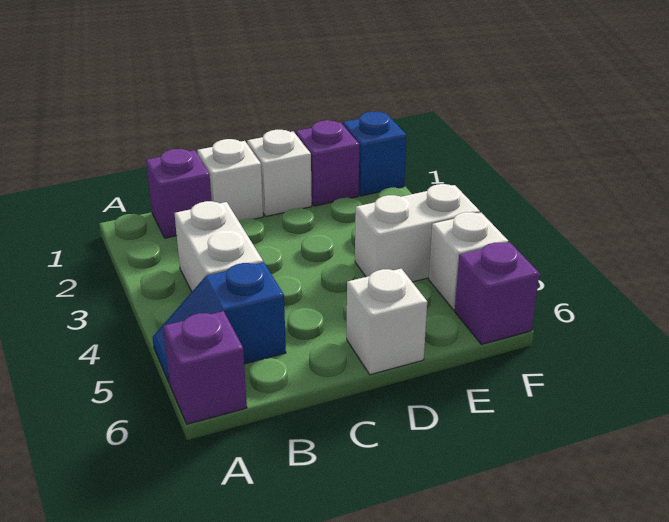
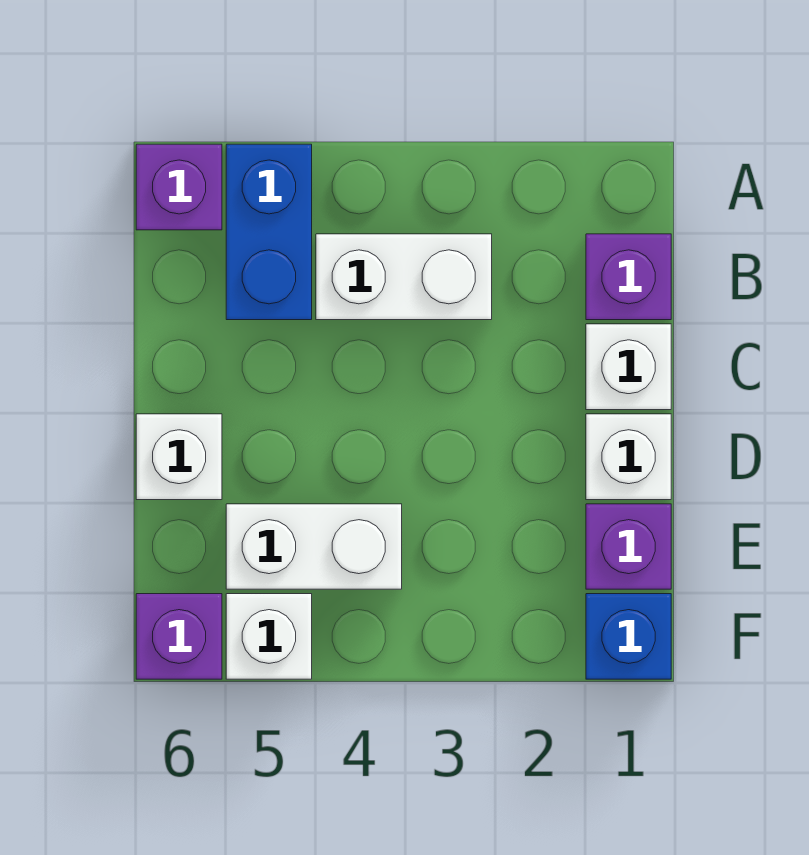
blue 1x2 slope [153,262,286,383] -> blue 1x2 brick [226,144,312,320]
white 1x2 brick [355,184,480,282] -> white 1x2 brick turned to [226,504,402,589]

